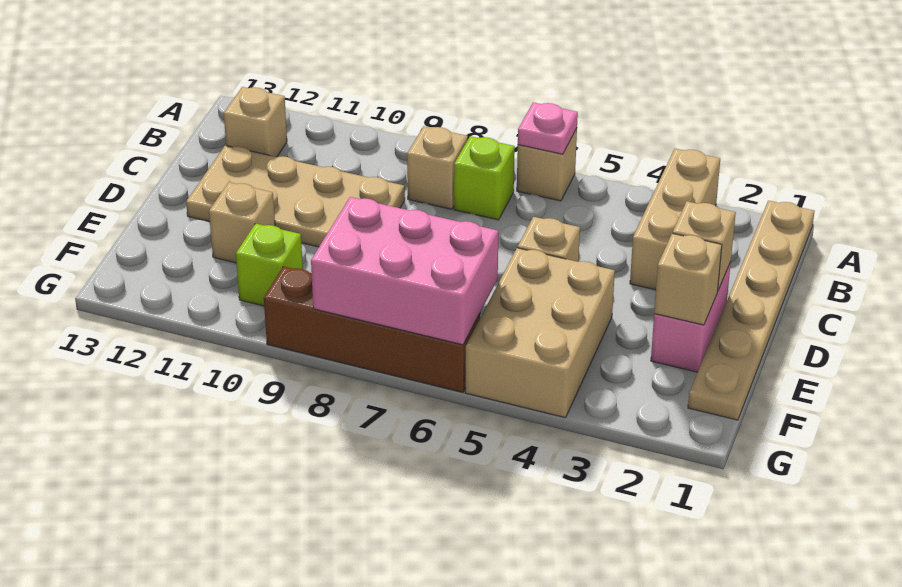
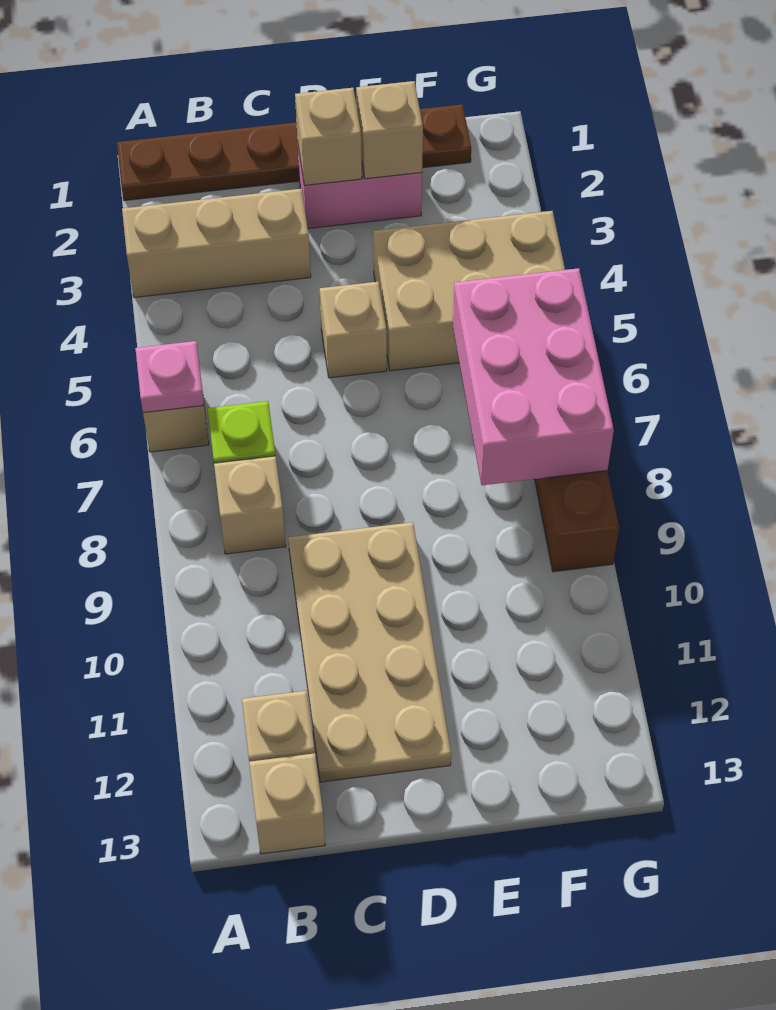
tan 1x6 plate [688,201,814,420] -> brown 1x6 plate [117,105,471,201]
tan 1x1 brick [209,182,275,263] -> tan 1x1 brick moved to [249,753,325,854]
lime 1x1 brick [236,223,303,306] -> none

